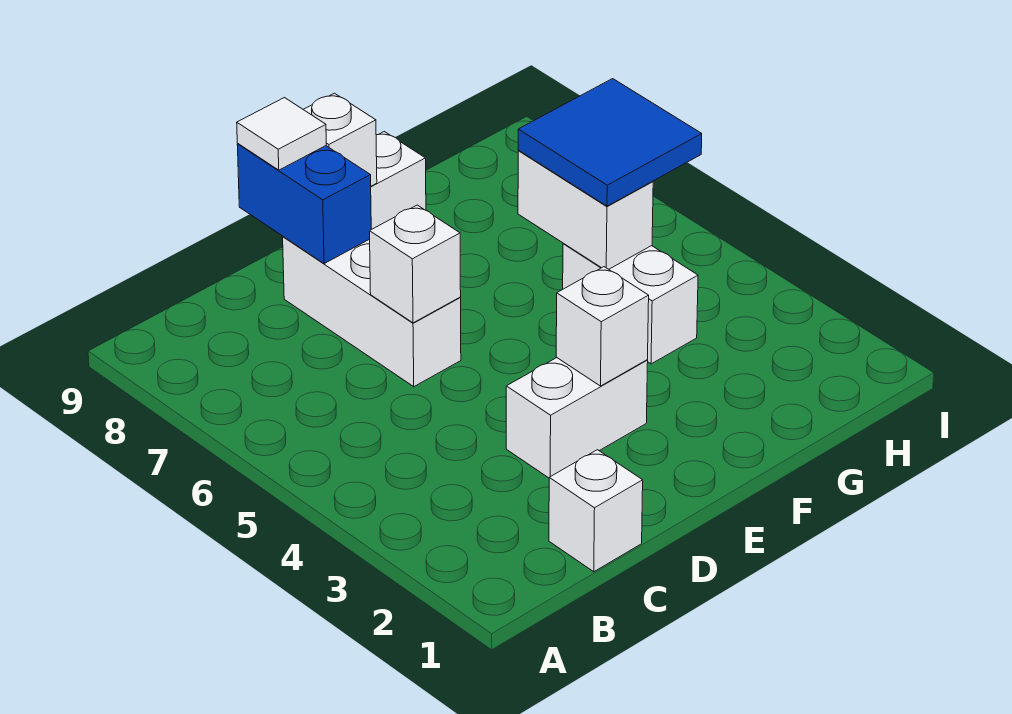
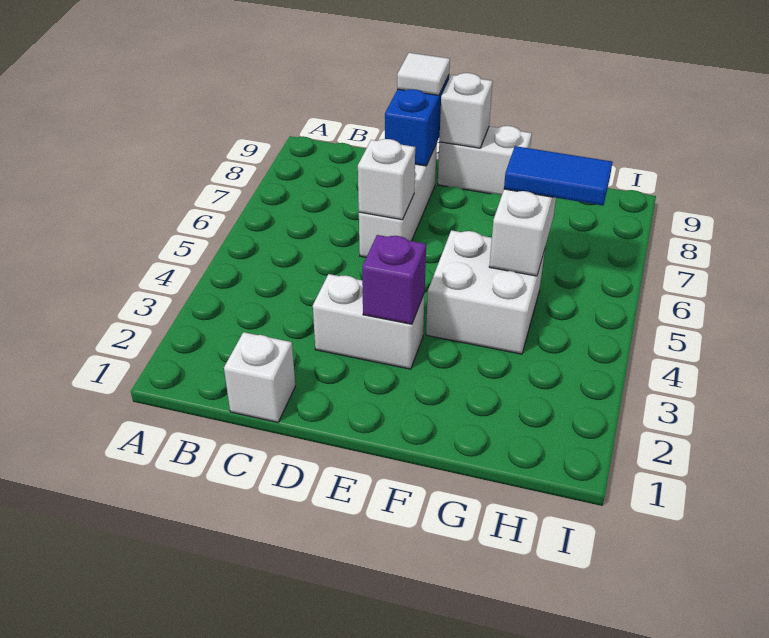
white 1x1 brick [556,267,649,386] -> purple 1x1 brick [362,235,426,324]
white 1x2 brick [563,243,698,364] -> white 2x2 brick [426,230,545,354]
blue 2x2 tile [518,79,702,206] -> blue 1x2 tile [504,146,612,205]

